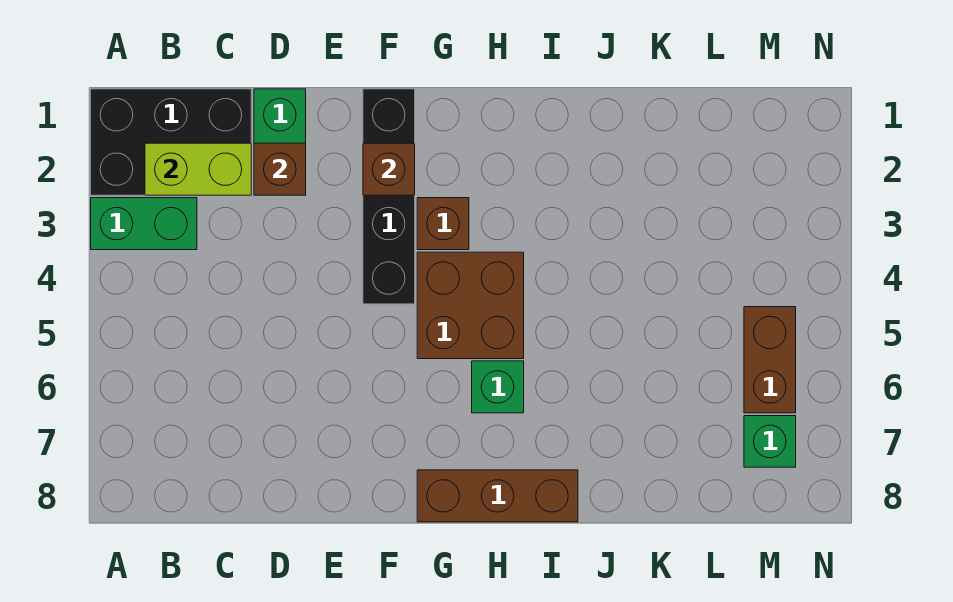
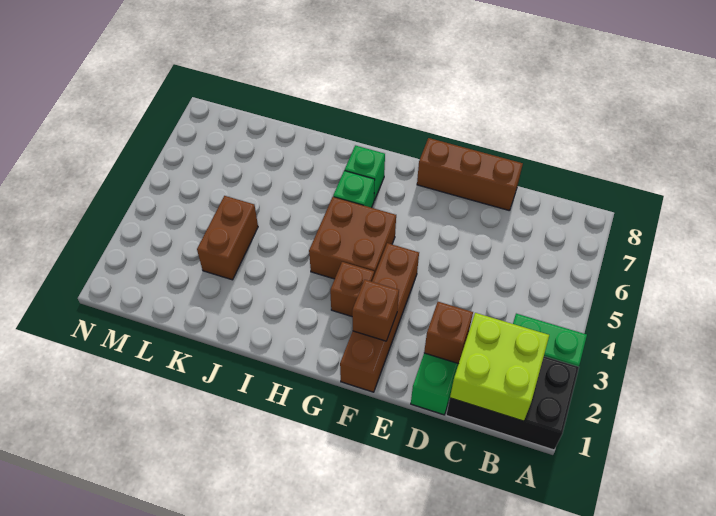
lime 1x2 brick [145,143,251,195] -> lime 2x2 brick [450,313,549,421]
black 1x4 brick [363,89,415,304] -> brown 1x4 brick [340,243,419,392]
brown 1x3 brick [417,470,578,522] -> brown 1x3 brick moved to [417,138,523,211]
brown 1x2 brick [744,307,796,413] -> brown 1x2 brick moved to [197,196,258,280]
green 1x1 brick [744,416,796,467] -> green 1x1 brick moved to [345,145,385,200]

